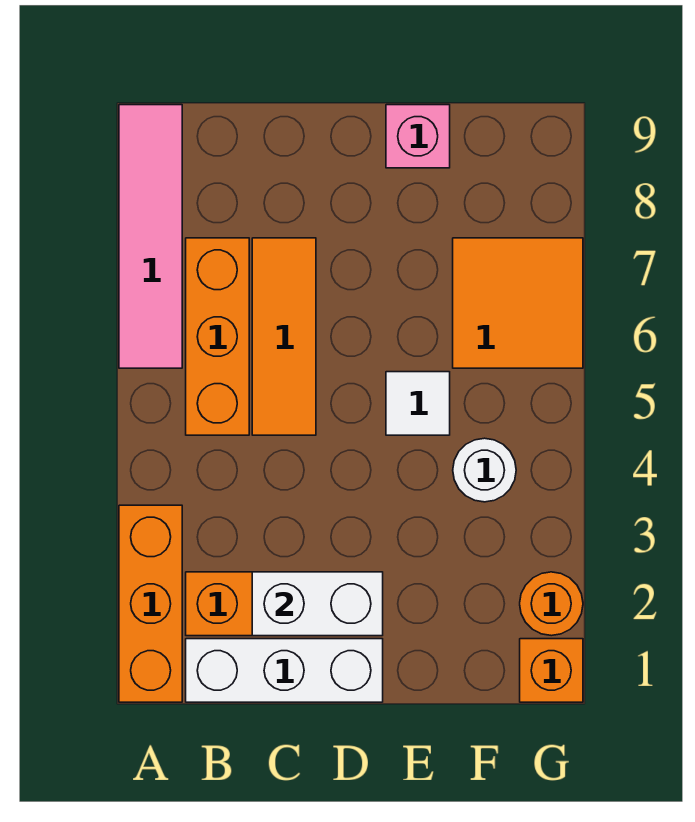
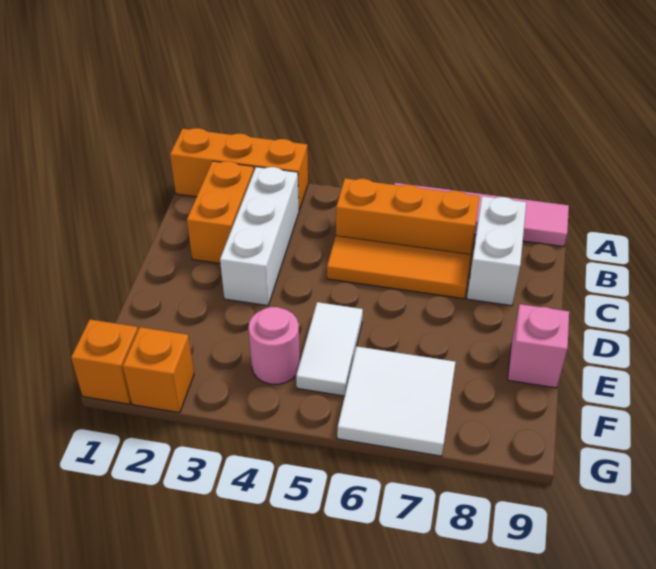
white 1x3 brick [186,639,383,702] -> white 1x3 brick moved to [220,167,299,306]
white 1x2 brick [252,572,383,636] -> white 1x2 brick moved to [467,196,526,306]
white 1x1 tile [386,372,450,435] -> white 1x2 tile [296,302,363,396]
white 1x1 round brick [453,438,516,502] -> pink 1x1 round brick [248,307,300,384]
orange 2x2 tile [453,238,583,368] -> white 2x2 tile [337,346,456,456]
orange 1x1 round brick [520,572,583,636] -> orange 1x1 brick [123,327,194,413]

